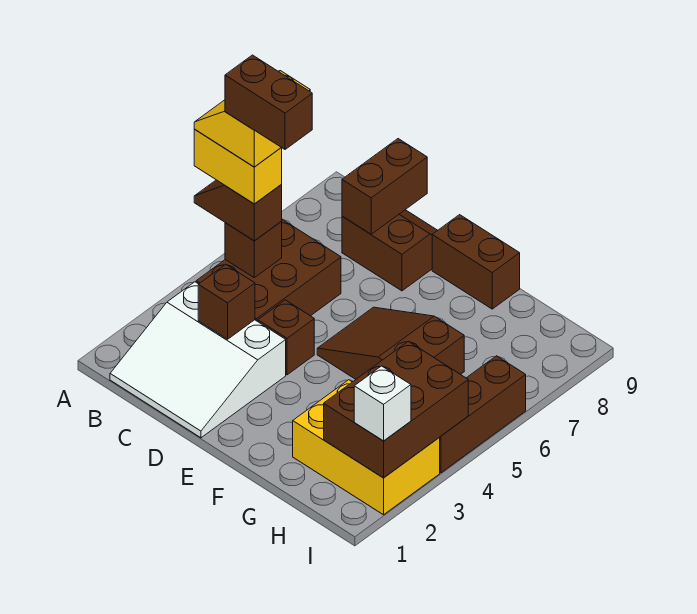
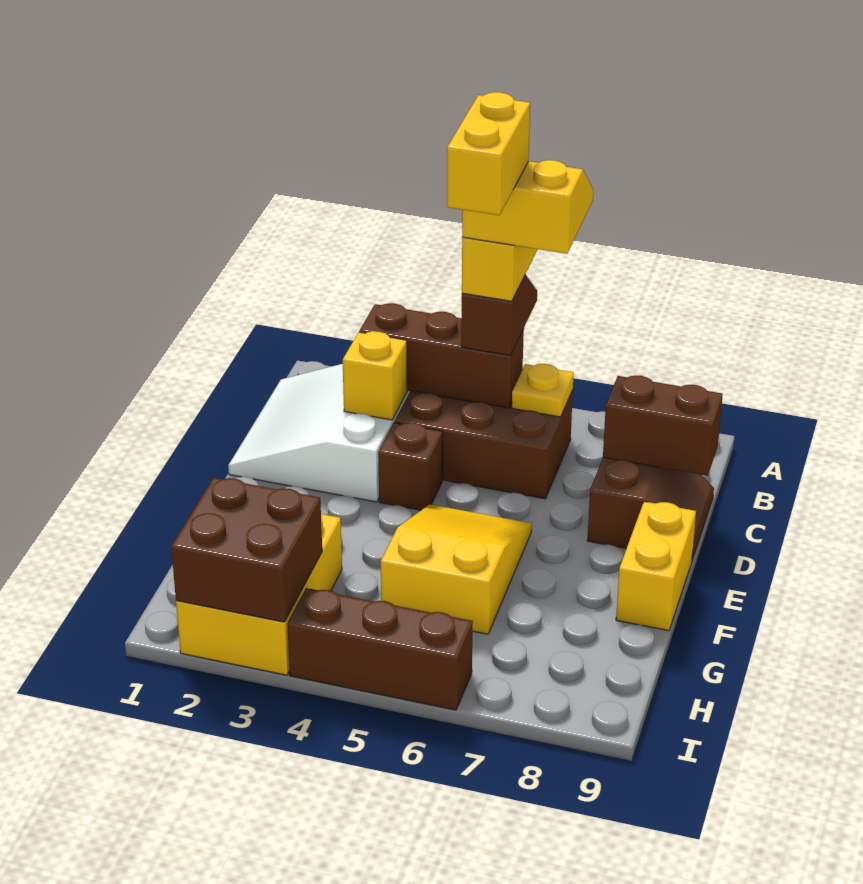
brown 1x1 brick [225,222,282,278] -> brown 1x3 brick [359,303,524,408]
brown 1x2 brick [225,55,312,149] -> yellow 1x2 brick [447,92,530,215]
none -> yellow 1x1 plate [512,364,574,417]
brown 1x1 brick [198,264,255,339] -> yellow 1x1 brick [343,331,407,420]
brown 2x3 slope [317,307,464,379] -> yellow 2x3 slope [381,504,532,634]
brown 1x2 brick [432,215,520,309] -> yellow 1x2 brick [616,501,696,631]
brown 2x3 brick [324,341,468,478] -> brown 2x2 brick [171,478,322,622]
white 1x1 brick [354,366,411,441] -> none

